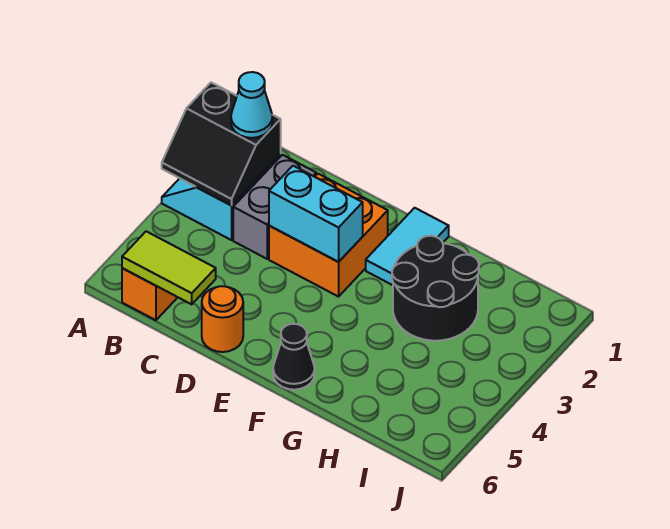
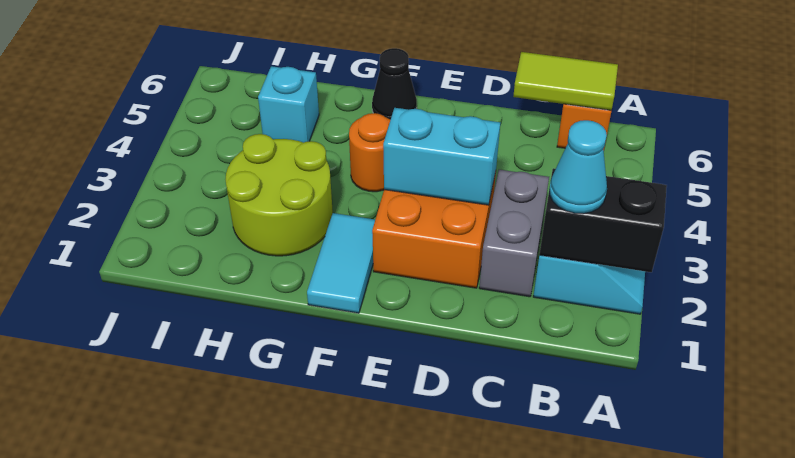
orange 1x1 round brick [202,286,243,352] -> orange 1x1 round brick moved to [349,113,390,192]
black 2x2 round brick [392,236,479,341] -> lime 2x2 round brick [225,134,333,256]
none -> cyan 1x1 brick [258,66,319,143]

